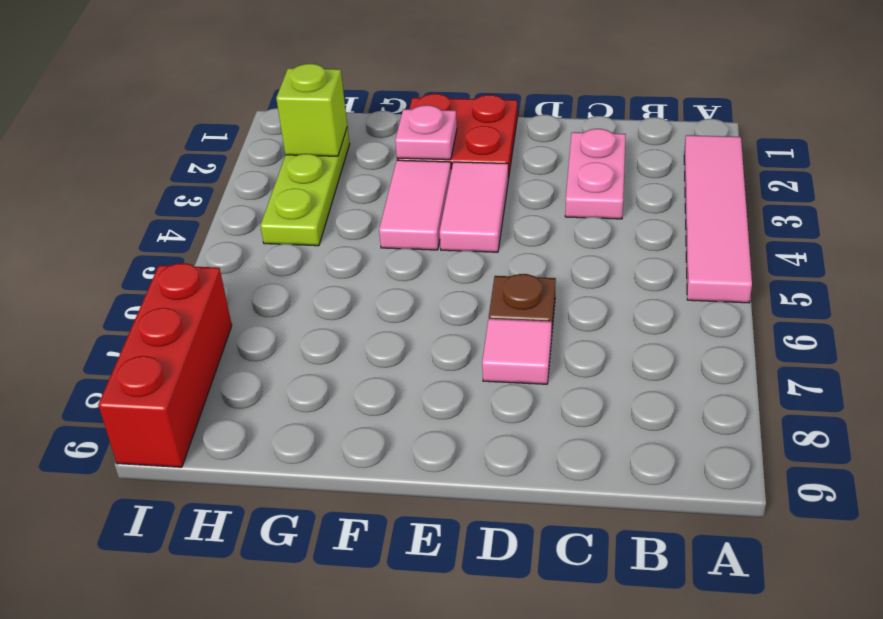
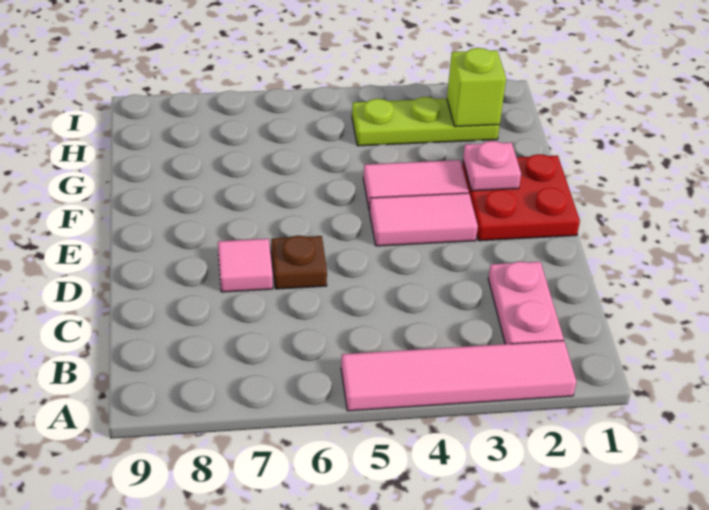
pink 1x2 plate [565,129,626,219] -> pink 1x2 plate turned to [488,261,564,344]
red 1x3 brick [98,263,232,467] -> none

